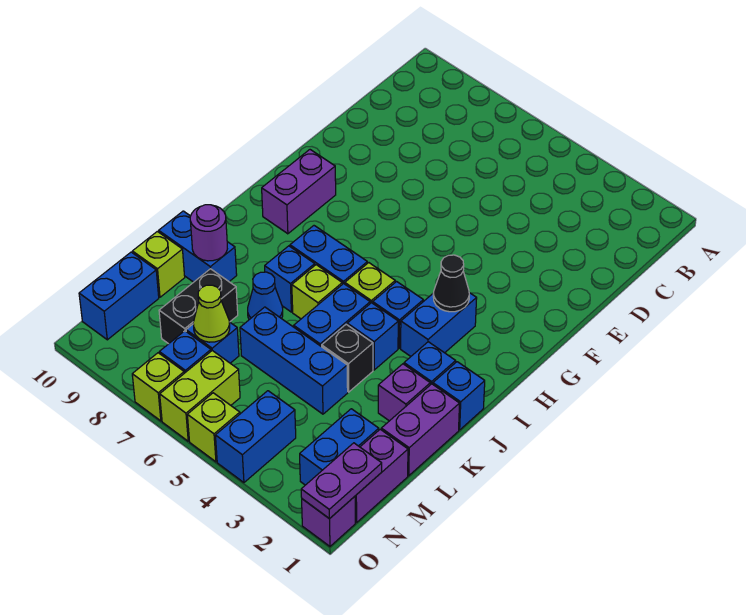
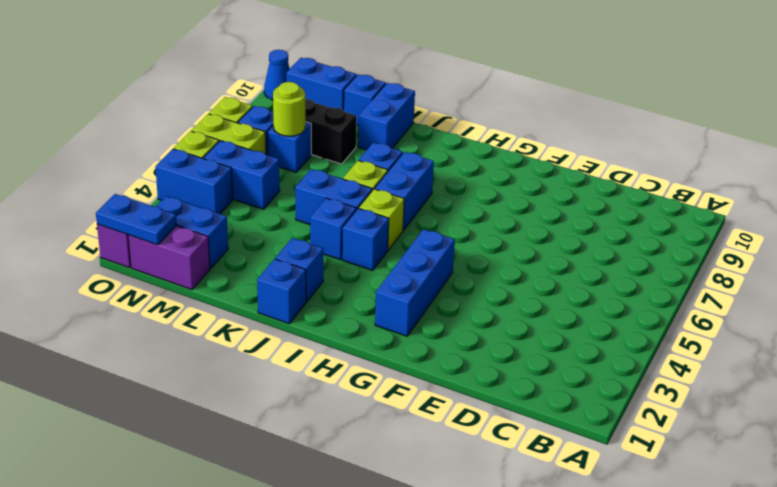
purple 1x2 brick [262,150,336,234] -> none
blue 1x2 brick [401,293,477,356] -> blue 1x2 brick moved to [204,140,280,209]
black 1x1 cone [433,255,469,312] -> none
purple 1x2 brick [381,384,460,476] -> none
purple 1x1 brick [378,364,430,421] -> none
black 1x1 brick [322,324,373,392] -> none
blue 1x1 cone [248,272,283,320] -> blue 1x1 cone moved to [264,50,290,100]
purple 1x1 round brick [190,205,227,261] -> none
blue 1x3 brick [240,307,348,414] -> blue 1x3 brick moved to [375,229,455,336]
lime 1x1 brick [132,231,185,297] -> blue 1x1 brick [344,74,386,126]
lime 1x1 cone [193,285,230,342] -> lime 1x1 round brick [273,82,305,136]
purple 1x2 plate [301,443,382,519] -> blue 1x2 plate [96,194,177,245]

